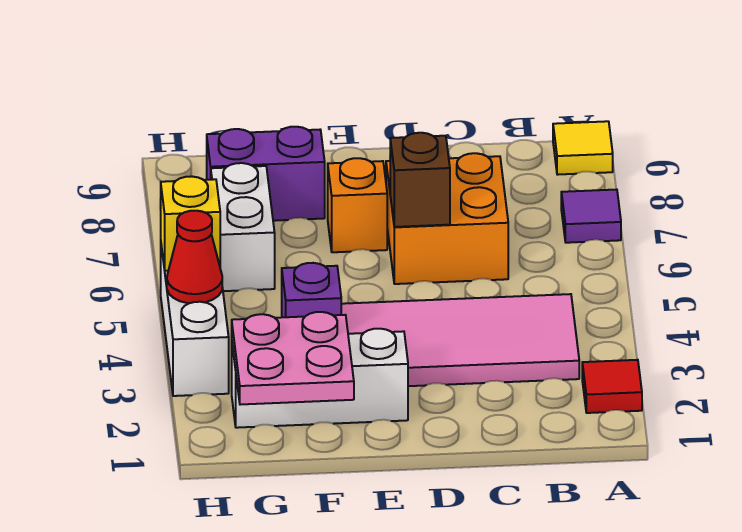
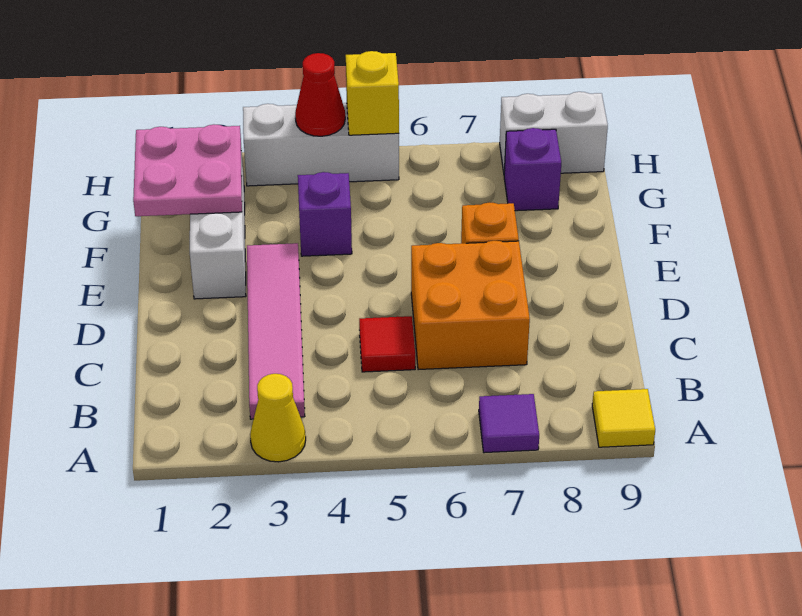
red 1x1 tile [582,360,642,413] -> red 1x1 tile moved to [359,316,415,372]
none -> yellow 1x1 cone [250,374,306,462]
pink 2x4 tile [341,294,579,386] -> pink 1x4 tile [247,243,305,419]
brown 1x1 brick [390,133,450,227] -> none
purple 1x2 brick [207,127,325,221] -> purple 1x1 brick [504,128,561,211]
white 1x2 brick [211,163,275,291] -> white 1x2 brick moved to [500,92,608,173]

